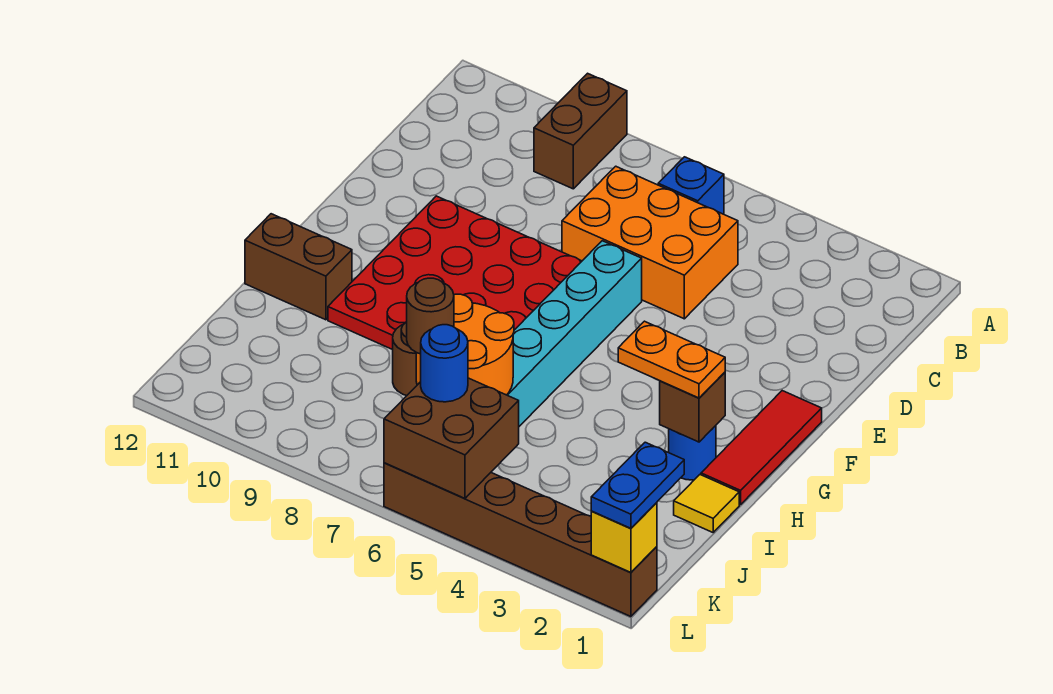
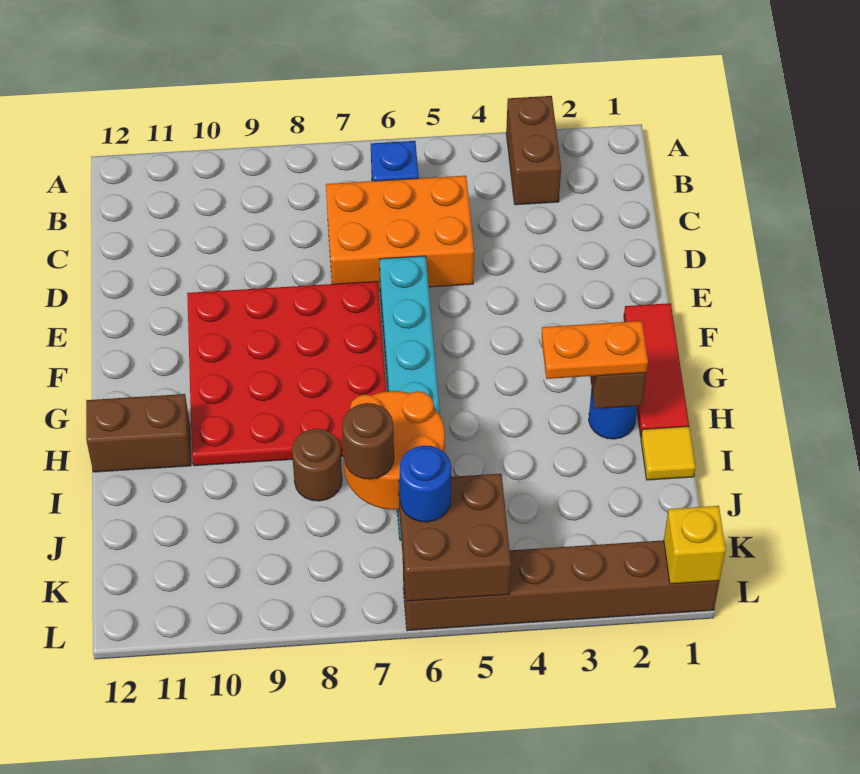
brown 1x2 brick [534,73,627,189] -> brown 1x2 brick moved to [506,96,561,205]
blue 1x2 plate [591,442,684,529] -> none

